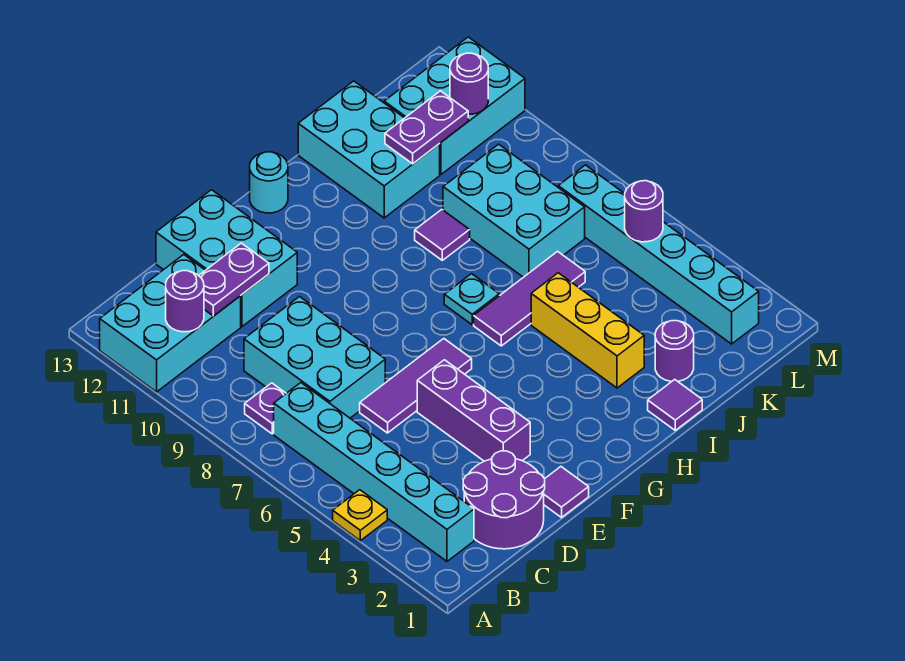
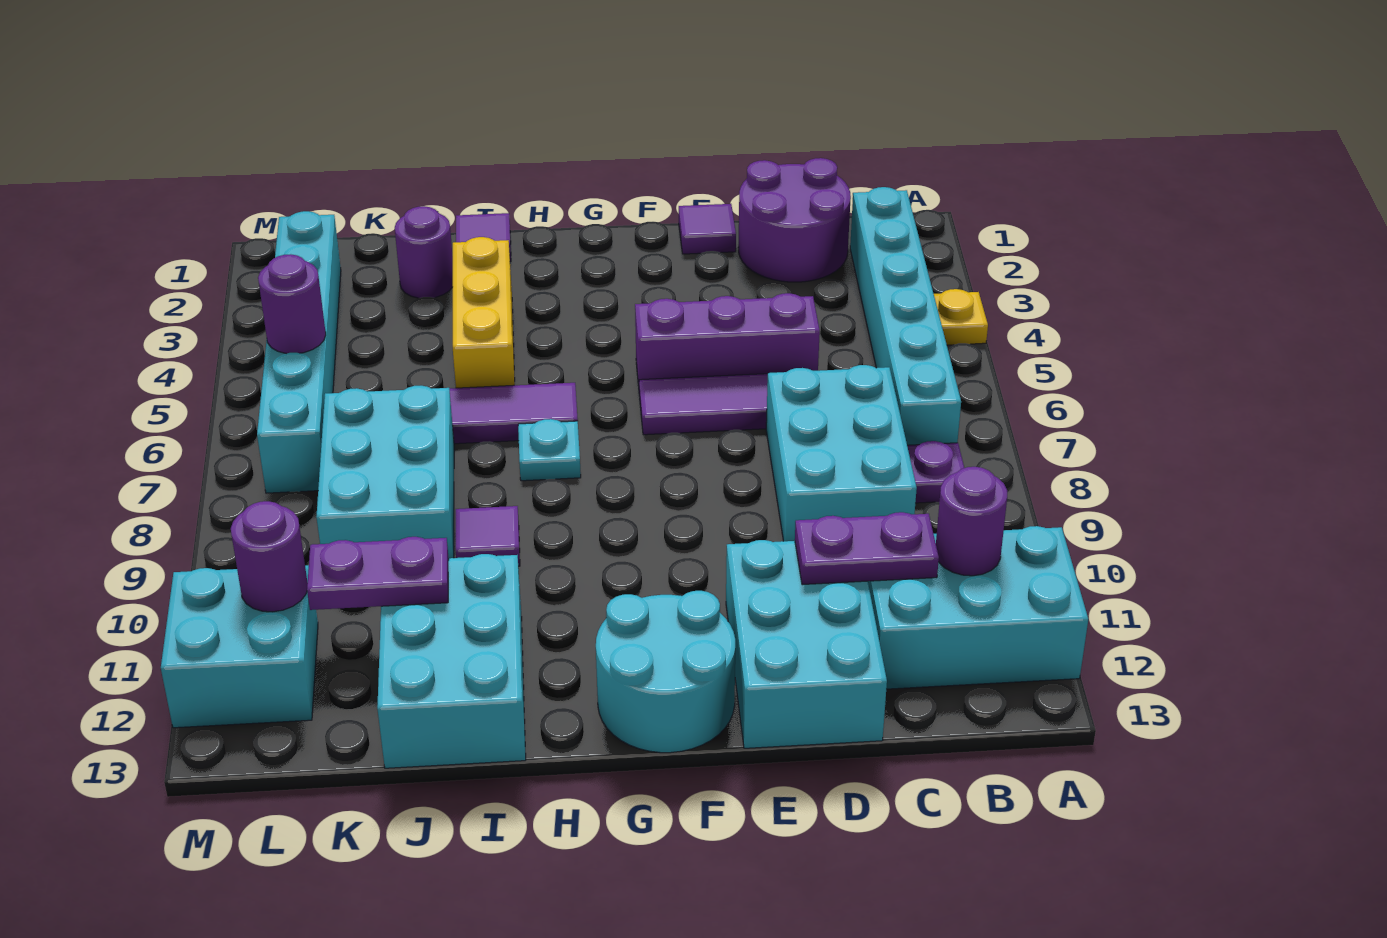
purple 1x3 brick [417,360,530,461] -> purple 1x3 brick turned to [635,293,820,396]
cyan 1x1 round brick [250,152,288,213] -> cyan 2x2 round brick [596,591,735,753]
cyan 2x3 brick [384,37,525,174] -> cyan 2x2 brick [161,565,318,728]

